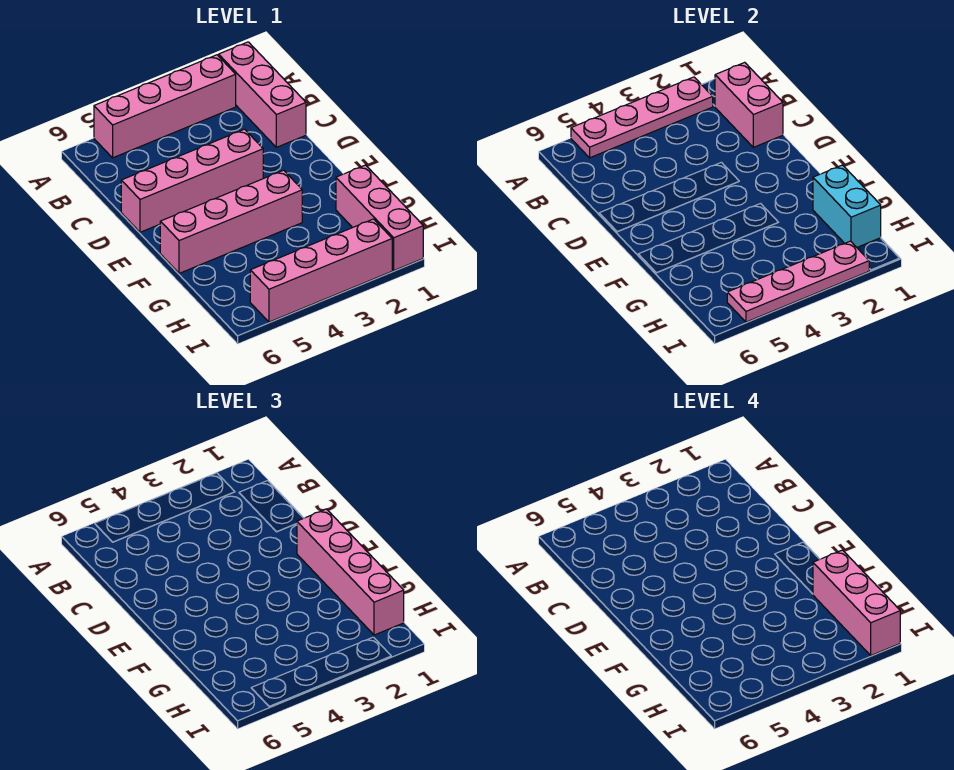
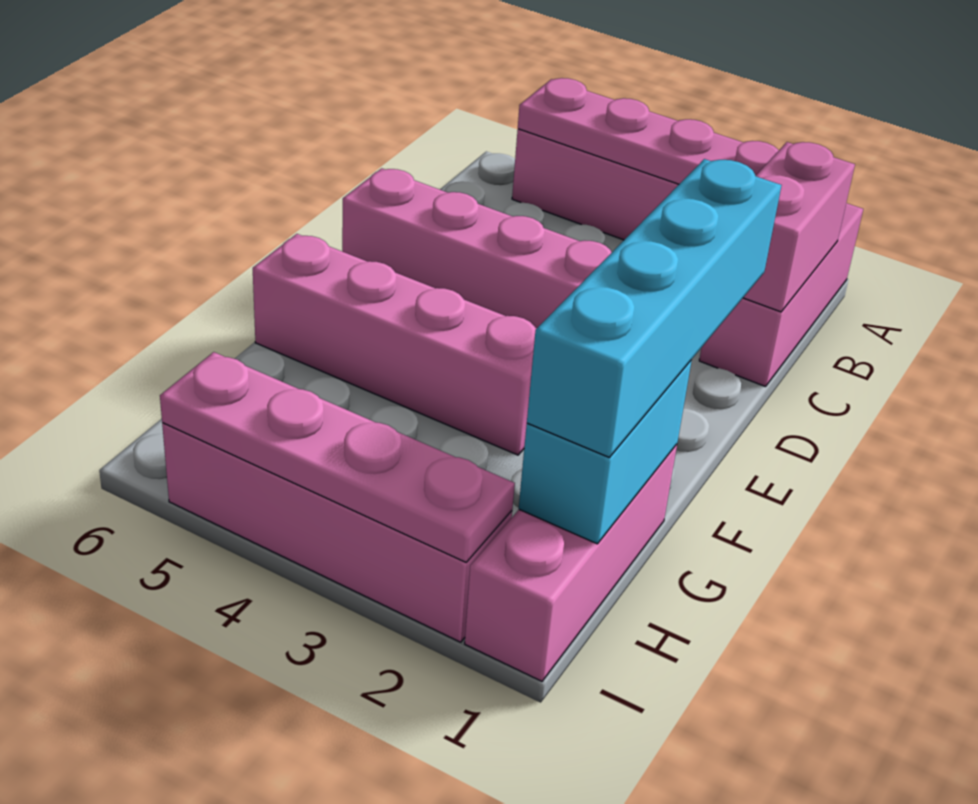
pink 1x4 brick [297,509,404,635] -> cyan 1x4 brick [527,159,781,458]
pink 1x3 brick [813,550,900,655] -> none

